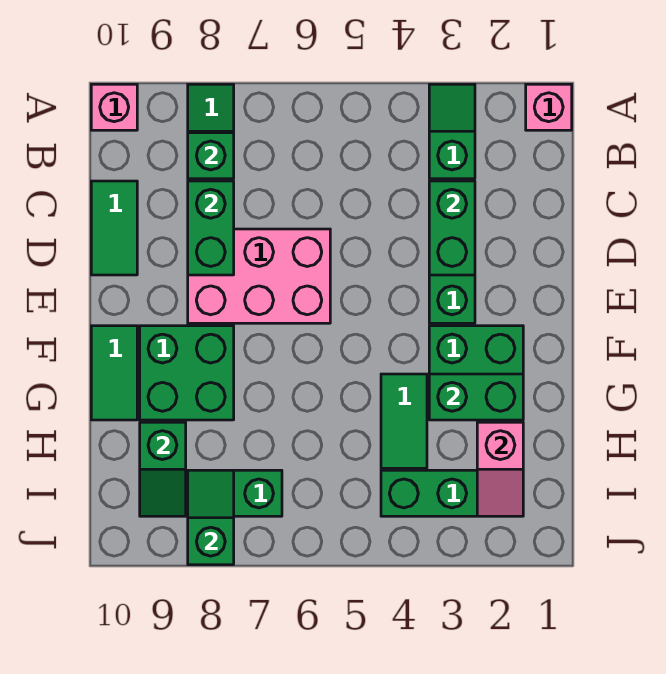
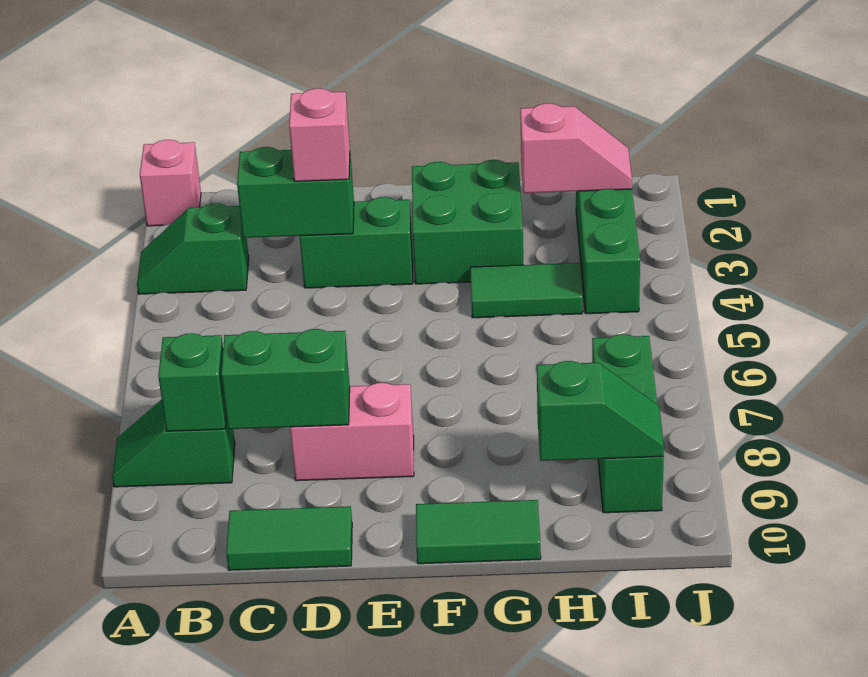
pink 1x1 brick [91,84,137,130] -> pink 1x1 brick moved to [289,88,350,181]
pink 2x3 brick [188,229,330,323] -> pink 1x2 brick [290,383,414,481]
green 2x2 brick [140,326,234,420] -> none
green 1x2 brick [429,374,523,420] -> none
green 1x2 slope [188,470,234,565] -> none

